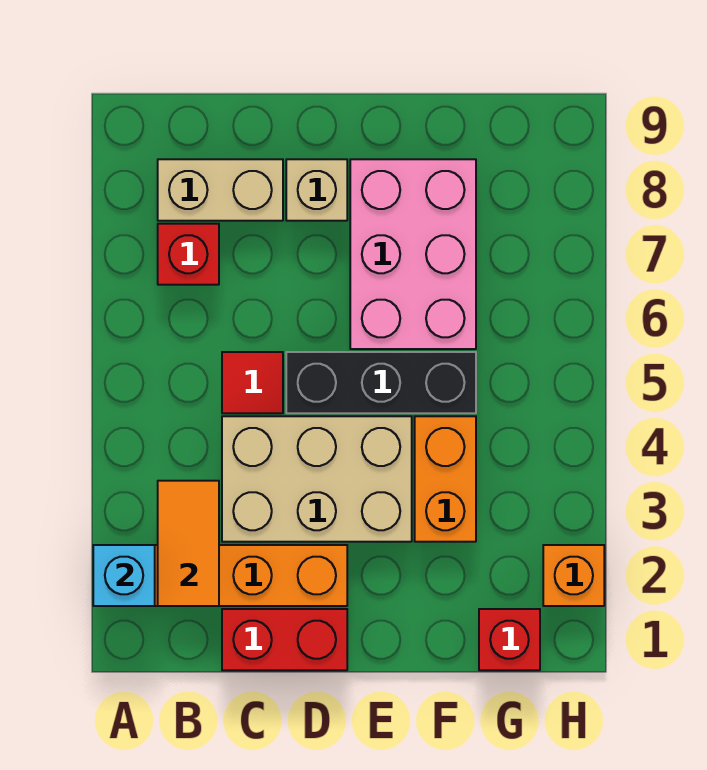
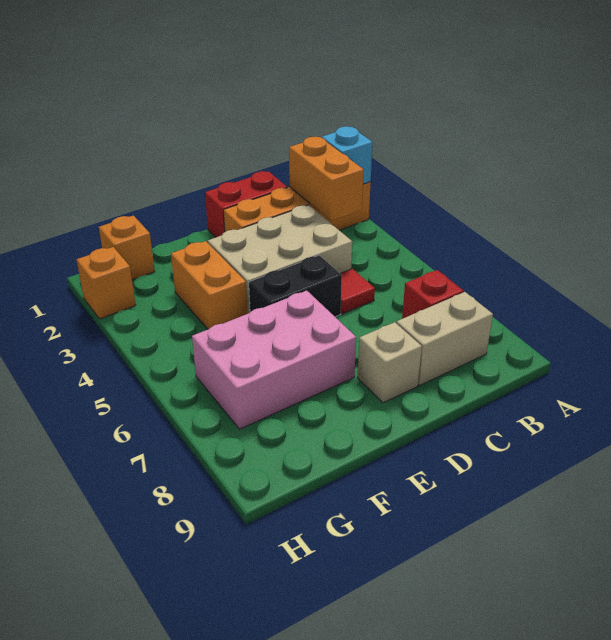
orange 1x2 tile [158,481,219,606] -> orange 1x2 brick [289,137,364,221]
black 1x3 brick [286,352,476,413] -> black 1x2 brick [249,255,342,317]
pink 2x3 brick [350,159,476,349] -> pink 2x3 brick turned to [192,291,356,429]
red 1x1 brick [479,609,540,670] -> orange 1x1 brick [99,216,155,280]

